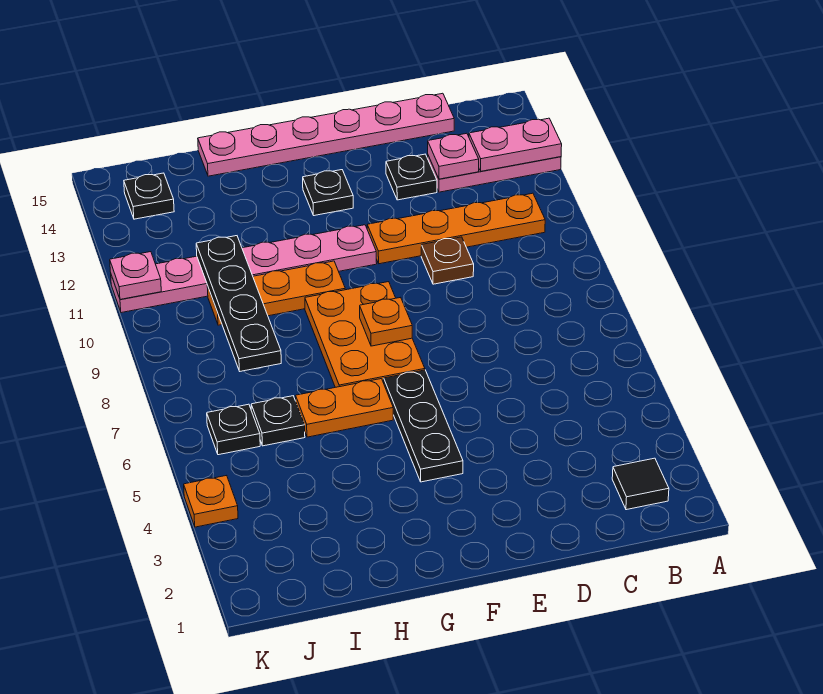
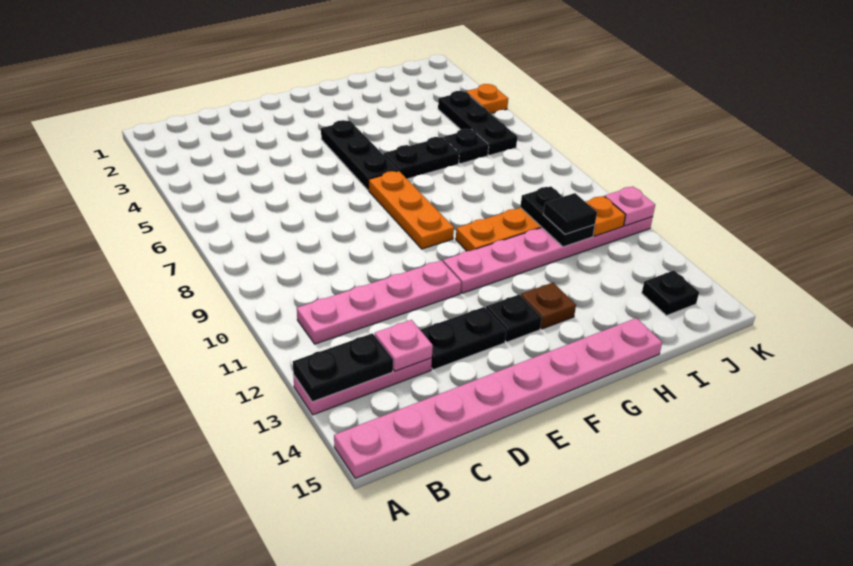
pink 1x2 plate [469,118,562,171] -> black 1x2 plate [293,333,393,402]
black 1x1 tile [612,458,669,510] -> black 1x1 tile moved to [543,193,597,234]
orange 1x4 plate [367,193,545,264] -> pink 1x4 plate [297,260,461,344]
pink 1x6 plate [198,93,454,176] -> pink 1x8 plate [334,318,662,479]
brown 1x1 plate [421,237,474,284] -> brown 1x1 plate moved to [521,283,576,329]
black 1x1 plate [386,154,437,200] -> black 1x2 plate [420,307,506,370]
orange 2x3 plate [305,282,425,387] -> orange 1x3 plate [369,171,454,249]
orange 1x1 plate [360,297,412,346] -> orange 1x1 plate moved to [586,196,625,236]
orange 1x2 plate [296,379,393,437] -> black 1x2 plate [383,137,459,179]
black 1x4 plate [196,236,281,371] -> black 1x2 plate [520,187,595,247]
black 1x1 plate [207,404,260,455] -> black 1x3 plate [438,91,517,155]

